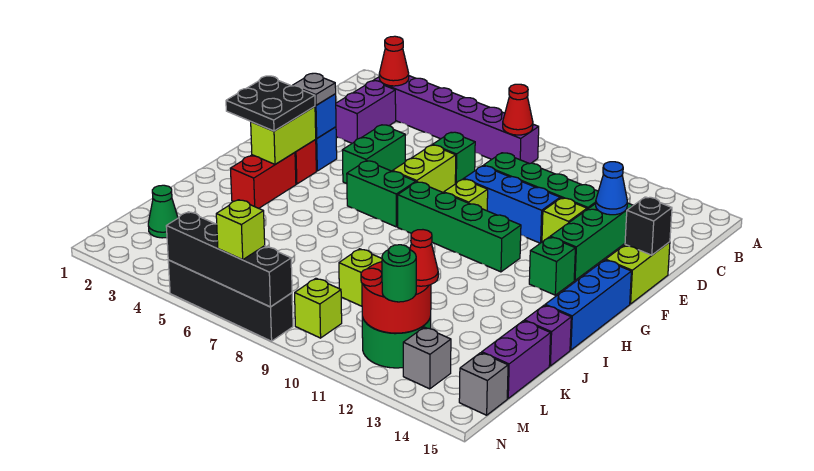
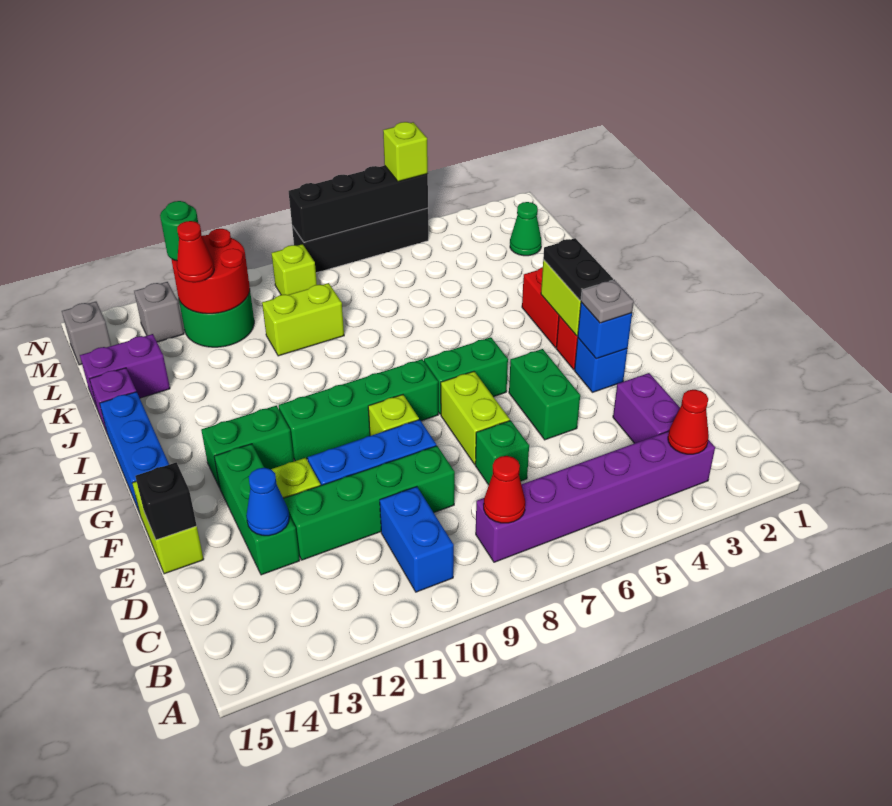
none -> blue 1x2 brick [380,487,454,592]
black 2x2 plate [226,76,315,131] -> black 1x2 plate [543,238,613,301]
green 1x1 brick [529,237,575,295] -> green 1x2 brick [201,406,294,488]
purple 1x2 brick [482,321,551,398] -> purple 1x2 brick turned to [80,334,170,408]
lime 1x1 brick [216,200,265,260] -> lime 1x1 brick moved to [383,122,428,182]

